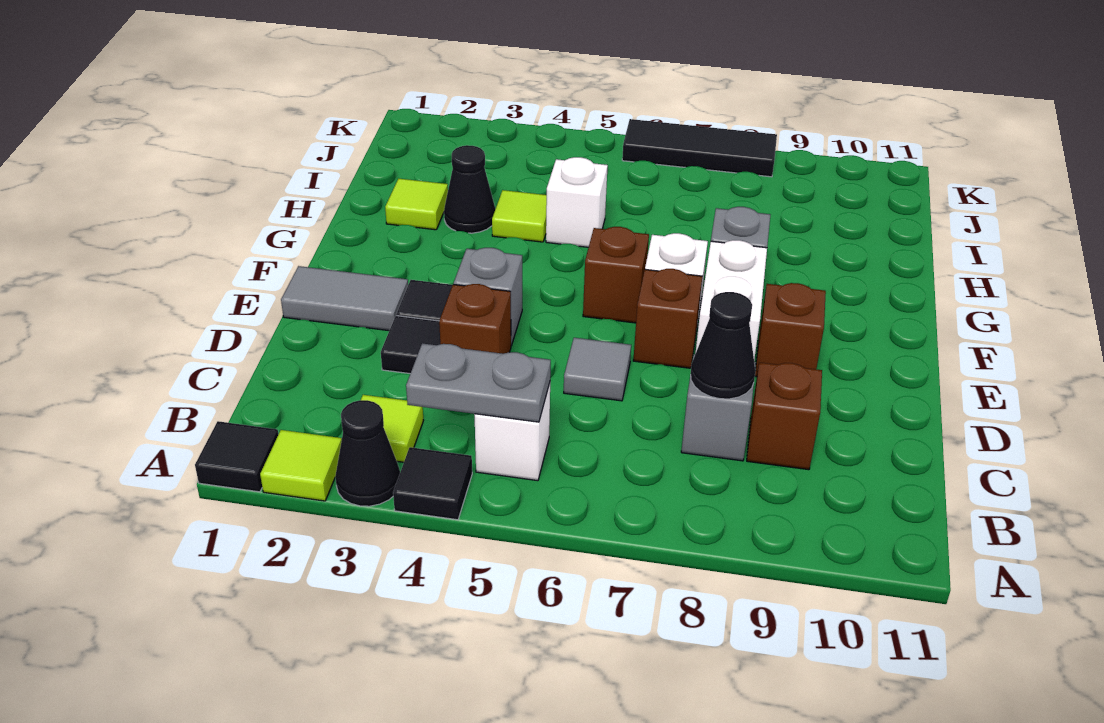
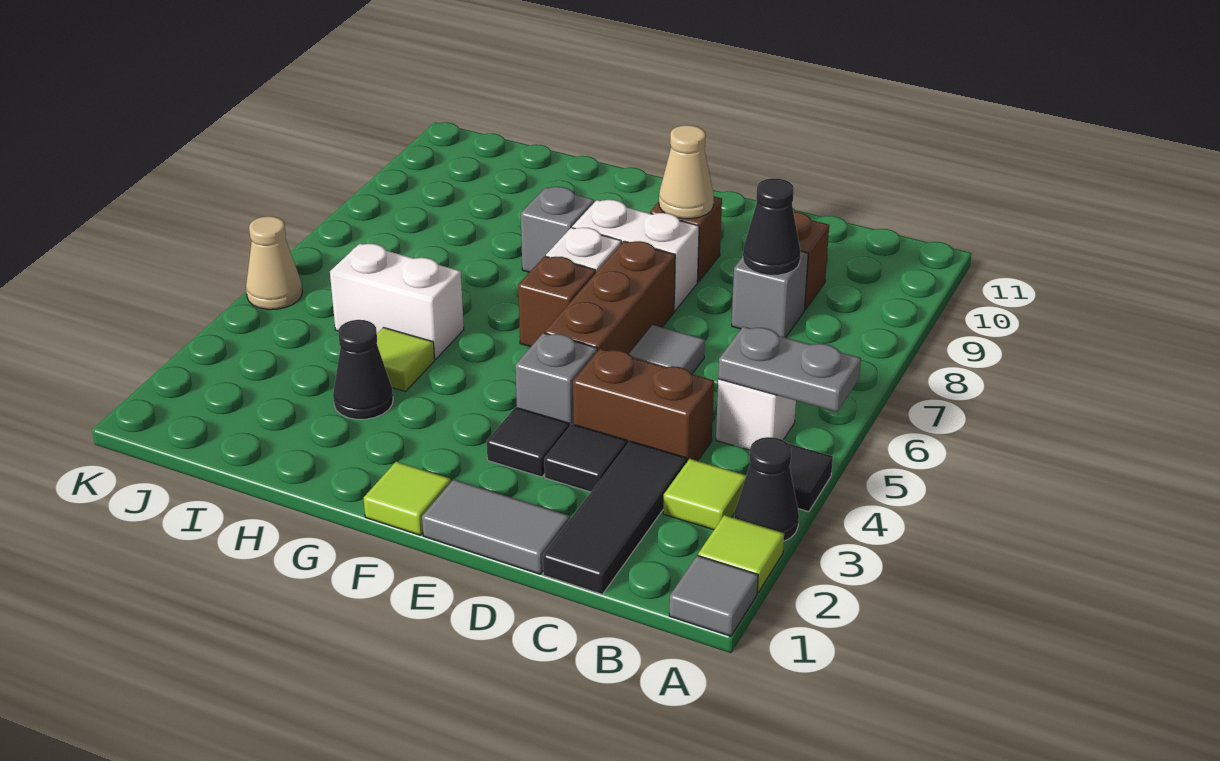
black 1x1 tile [195,421,278,492] -> grey 1x1 tile [669,556,758,636]
grey 1x2 plate [406,343,551,422] -> grey 1x2 plate turned to [718,326,861,412]
brown 1x1 brick [439,284,511,354] -> brown 1x2 brick [573,349,714,463]
grey 1x2 tile [281,266,408,331] -> grey 1x2 tile turned to [422,479,570,574]
brown 1x1 brick [633,269,702,368] -> brown 1x3 brick [545,241,675,354]
none -> tan 1x1 cone [659,125,714,219]
lime 1x1 tile [385,179,448,230] -> lime 1x1 tile moved to [364,462,451,535]
white 1x1 brick [546,157,608,247] -> white 1x2 brick [330,244,464,359]
none -> tan 1x1 cone [246,216,302,310]
black 1x3 tile [622,119,777,177] -> black 1x3 tile moved to [543,441,687,594]

